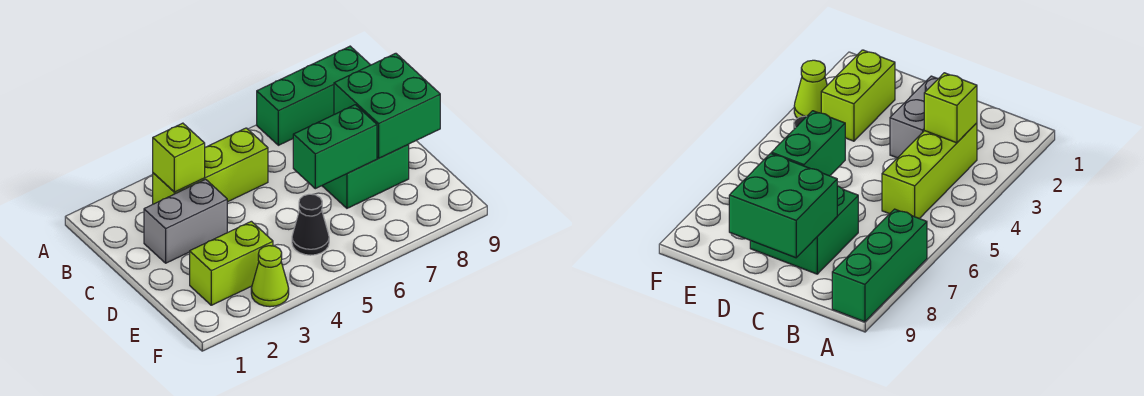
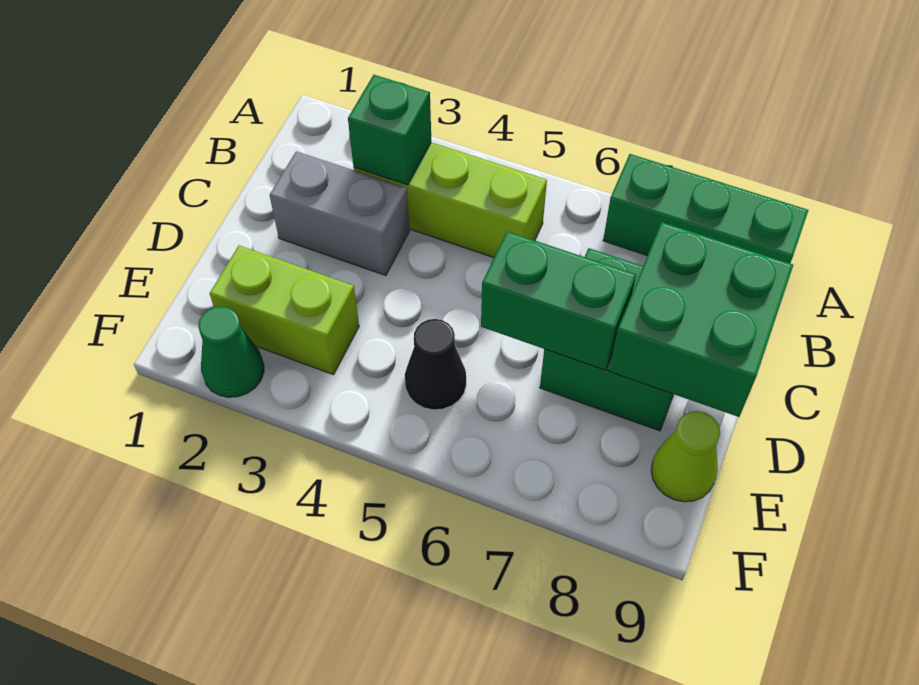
lime 1x1 brick [153,123,205,192] -> green 1x1 brick [348,75,431,185]
none -> green 1x1 cone [198,306,264,397]
lime 1x1 cone [251,246,289,307] -> lime 1x1 cone moved to [651,411,720,502]

